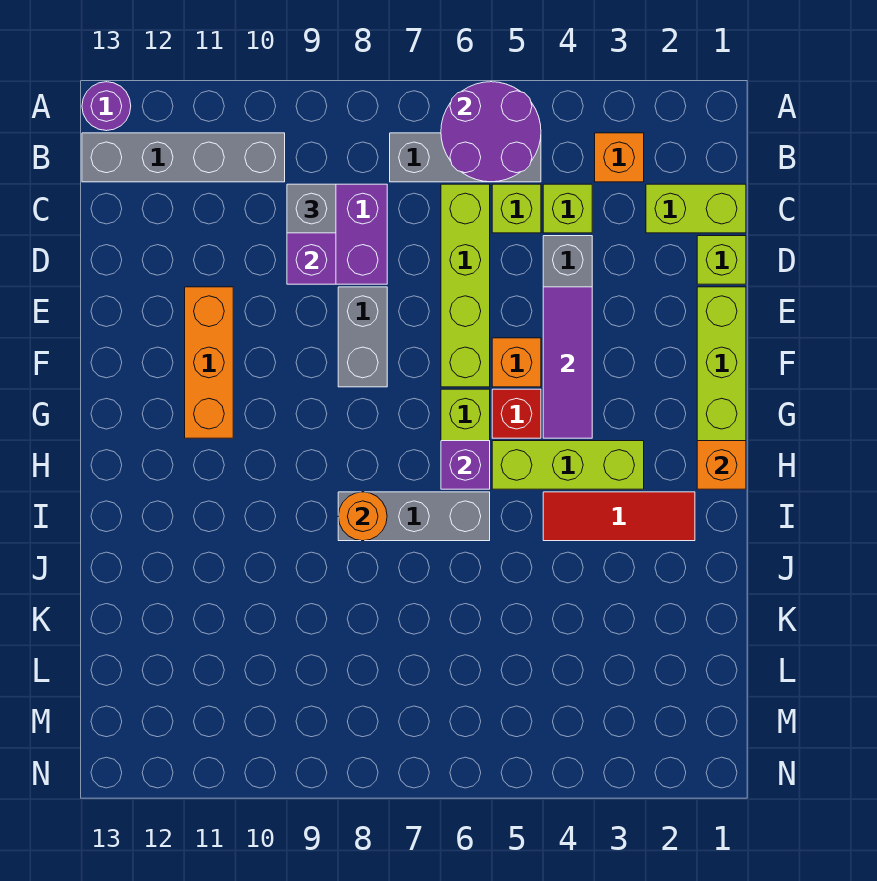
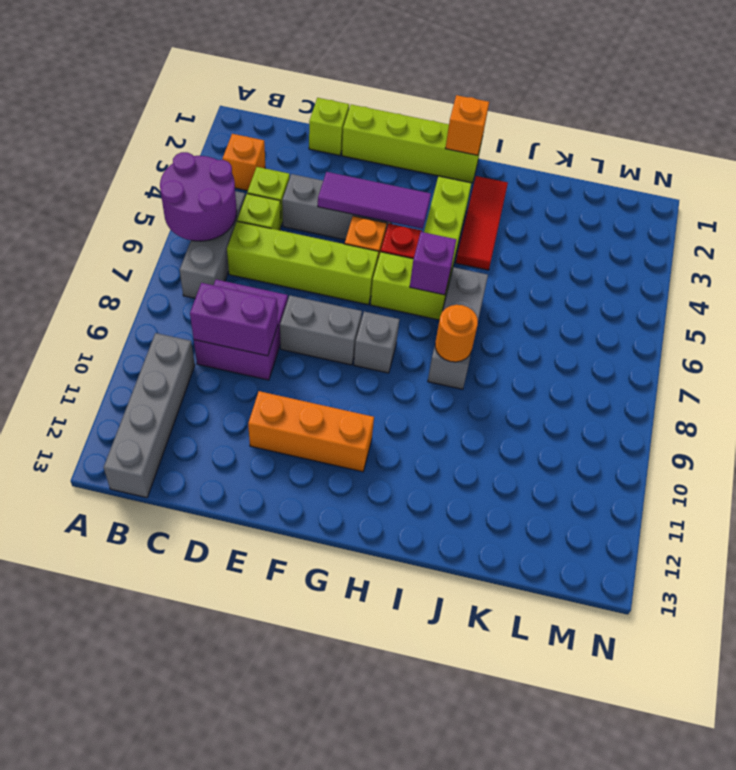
purple 1x1 round brick [82,82,131,131] -> none
lime 1x2 brick [646,184,746,233] -> none
grey 1x1 brick [287,184,336,233] -> grey 1x1 brick moved to [354,312,399,373]

